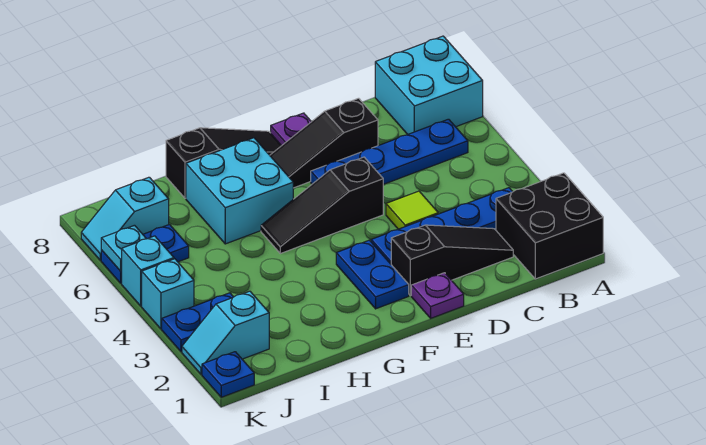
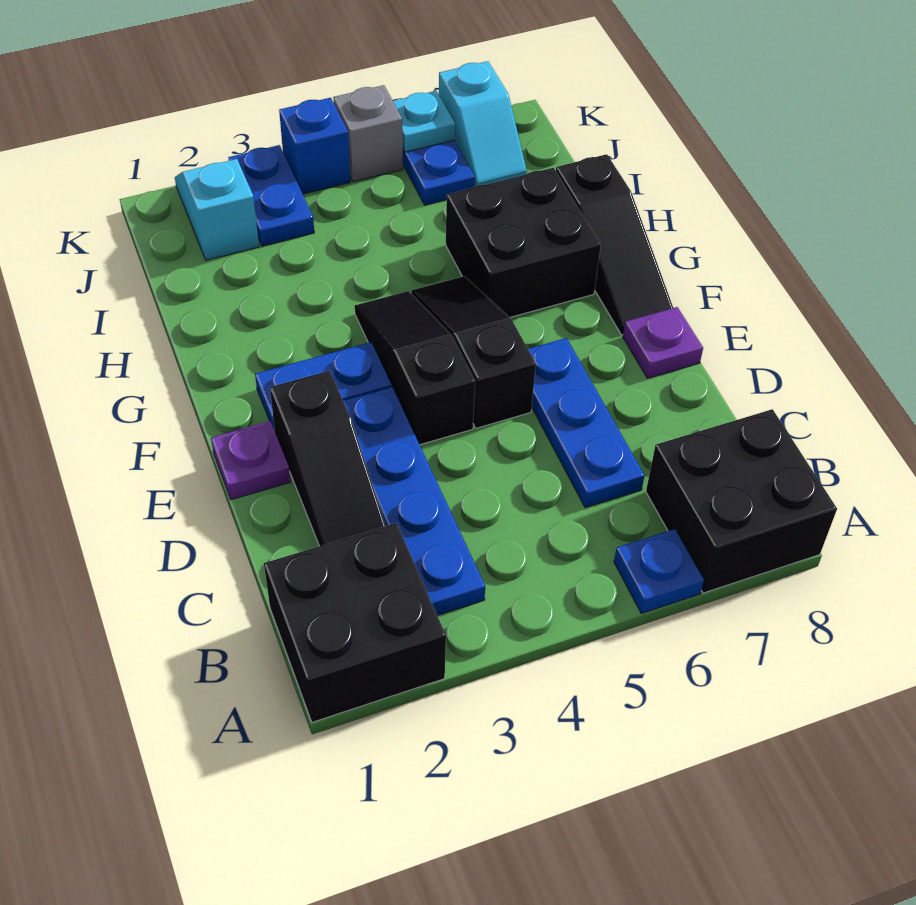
cyan 2x2 brick [375,36,483,134] -> black 2x2 brick [646,409,837,593]
blue 1x4 plate [311,119,468,184] -> blue 1x3 plate [528,338,645,508]
lime 1x1 tile [386,191,438,229] -> none
black 1x3 slope [270,98,378,188] -> black 1x3 slope moved to [355,291,475,445]
cyan 2x2 brick [186,138,293,244] -> black 2x2 brick [446,168,601,317]
cyan 1x2 slope [81,177,169,261] -> cyan 1x2 slope turned to [439,61,527,186]
blue 1x1 plate [202,352,254,397] -> blue 1x1 plate moved to [614,529,704,614]
cyan 1x1 brick [142,259,194,329] -> blue 1x1 brick [279,98,350,194]
cyan 1x1 brick [122,236,174,306] -> grey 1x1 brick [333,85,403,182]

